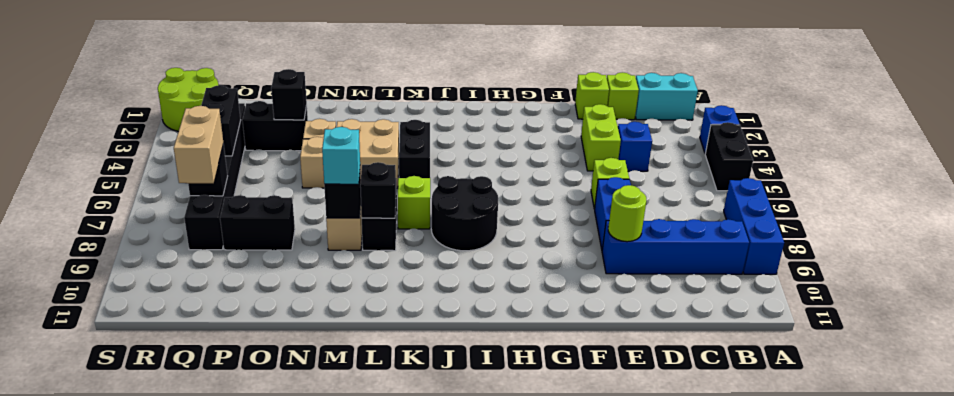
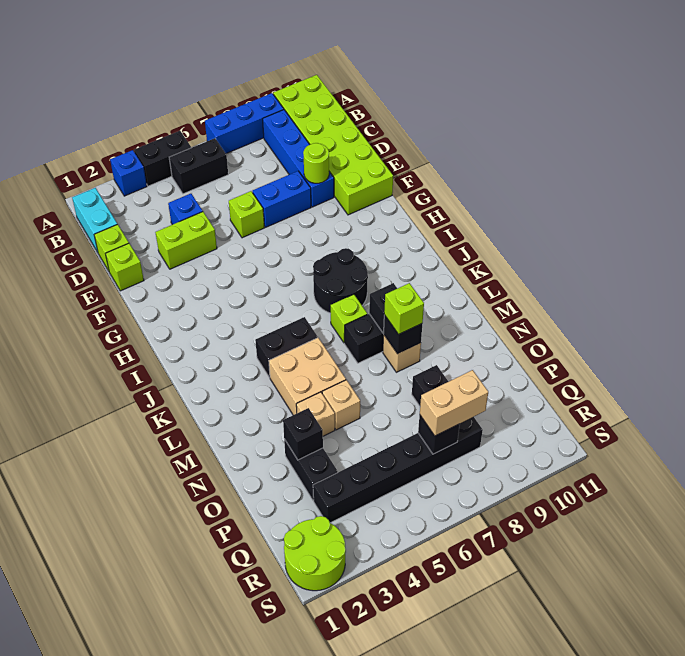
none -> lime 2x6 brick [273,75,393,215]
cyan 1x1 brick [322,127,360,184] -> lime 1x1 brick [384,283,424,334]
black 1x2 brick [201,85,241,156] -> black 1x2 brick moved to [169,138,228,194]

